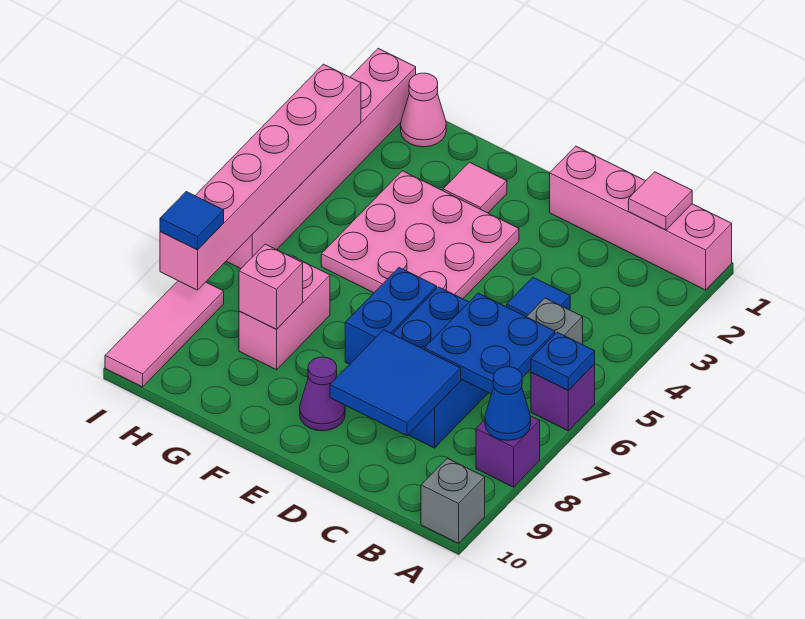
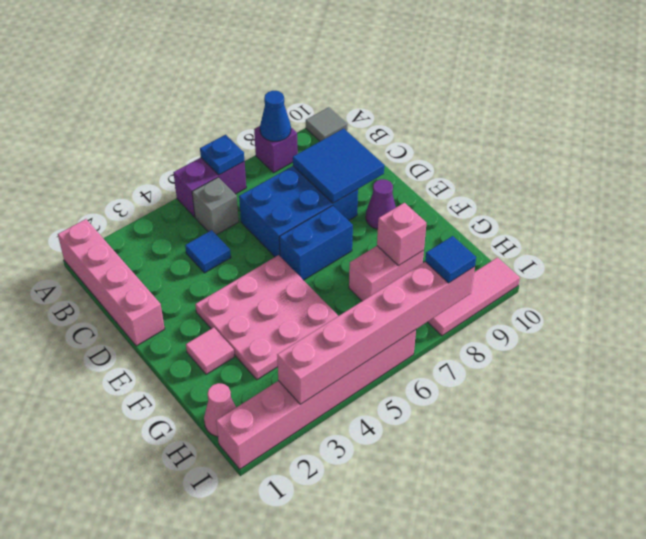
purple 1x1 brick [531,364,595,431] -> purple 1x2 brick [173,158,246,217]
grey 1x1 brick [421,458,485,543] -> grey 1x1 tile [306,107,347,141]
pink 1x1 tile [629,172,692,230] -> none
blue 2x2 plate [424,293,555,394] -> none

